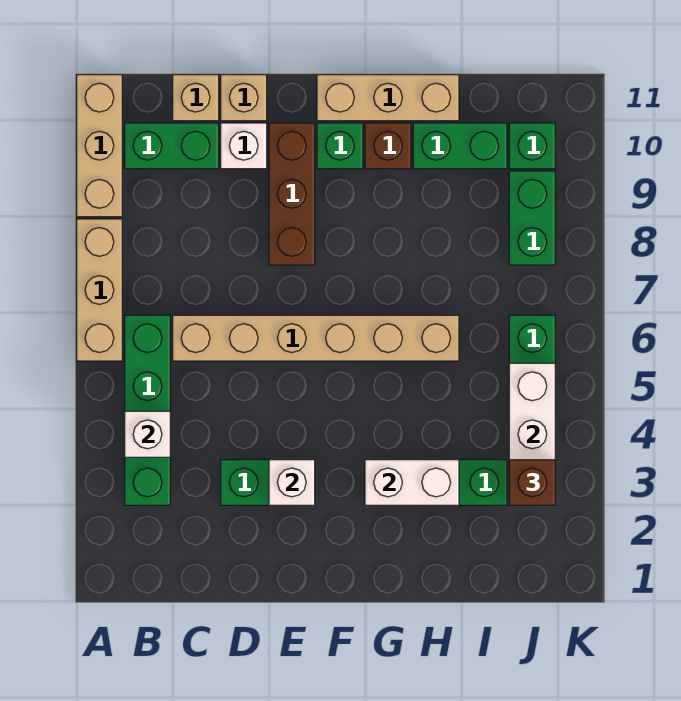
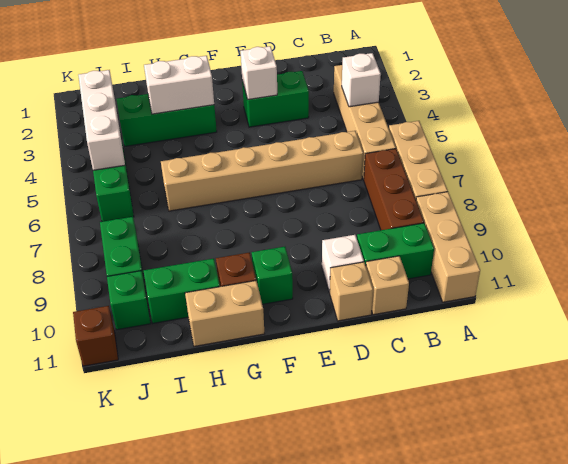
green 1x4 brick [125,315,170,505] -> tan 1x4 brick [334,65,396,179]
brown 1x3 brick [269,123,315,265] -> brown 1x3 brick moved to [363,149,424,230]
tan 1x3 brick [317,75,459,121] -> tan 1x2 brick [185,280,264,346]
brown 1x1 brick [509,460,555,505] -> brown 1x1 brick moved to [73,306,118,366]

